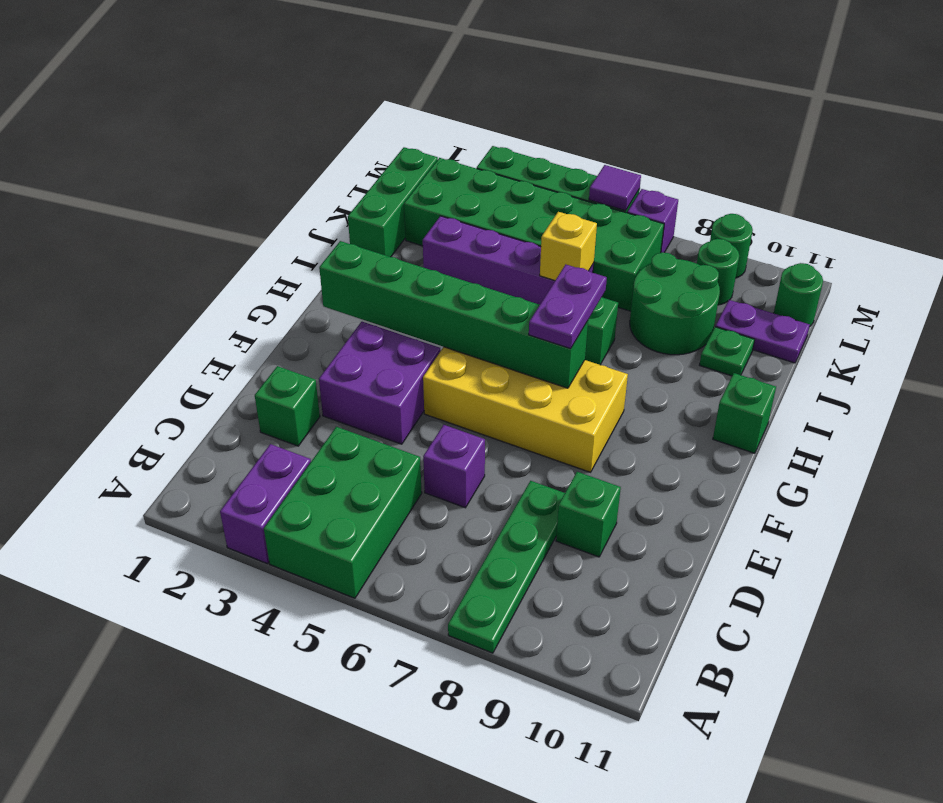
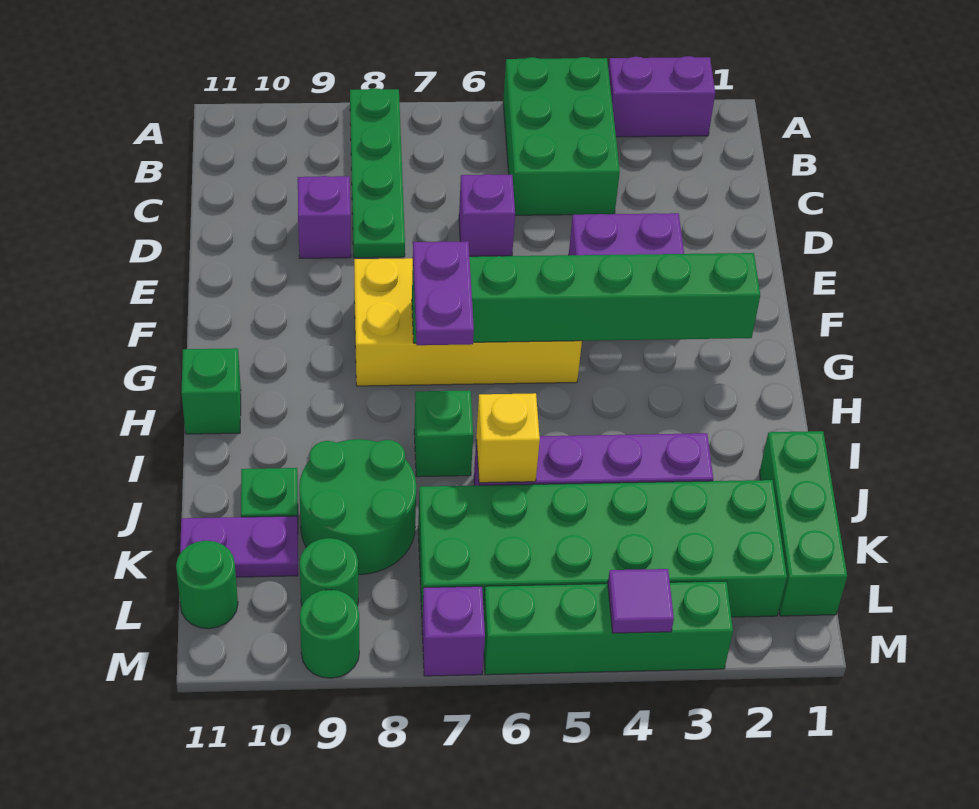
purple 1x2 brick [220,444,311,564] -> purple 1x2 brick turned to [608,56,715,137]
green 1x1 brick [255,366,320,446] -> none
green 1x1 brick [556,472,621,557] -> purple 1x1 brick [298,176,351,258]
purple 1x1 tile [589,165,641,211] -> purple 1x1 tile moved to [608,569,674,633]

